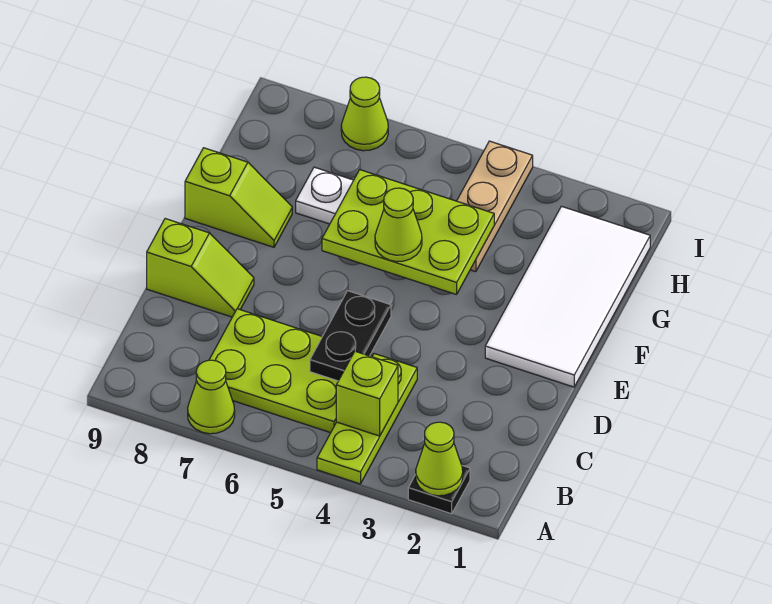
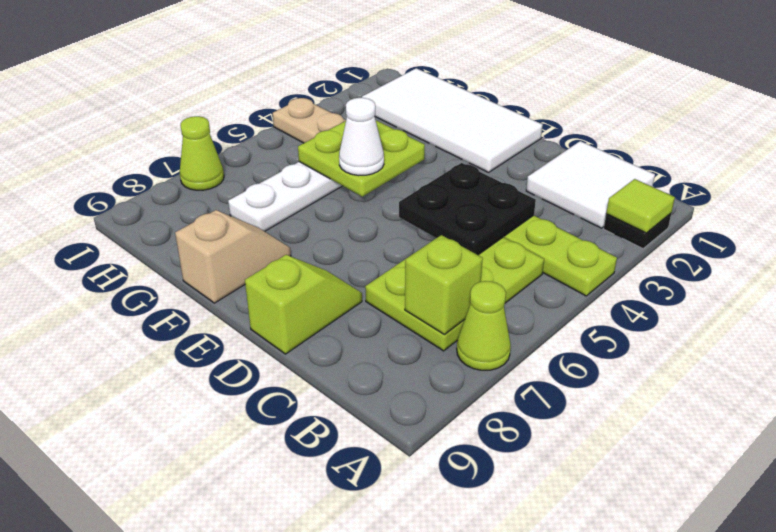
lime 1x1 cone [416,422,463,496] -> lime 1x1 tile [606,179,675,233]
none -> white 2x2 tile [526,141,655,228]
lime 1x1 brick [336,351,398,436] -> lime 1x1 brick moved to [405,235,483,335]
black 1x2 plate [310,291,391,381] -> black 2x2 plate [399,163,536,255]
lime 2x3 plate [322,170,494,295] -> lime 2x2 plate [298,120,425,196]
lime 1x1 cone [375,188,422,262] -> white 1x1 cone [339,98,384,176]
lime 1x2 slope [185,148,292,247] -> tan 1x2 slope [175,210,291,303]

